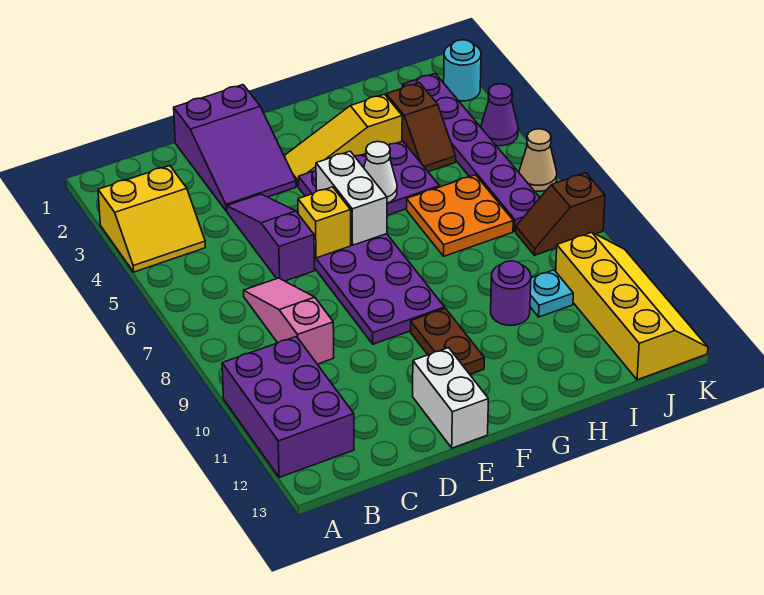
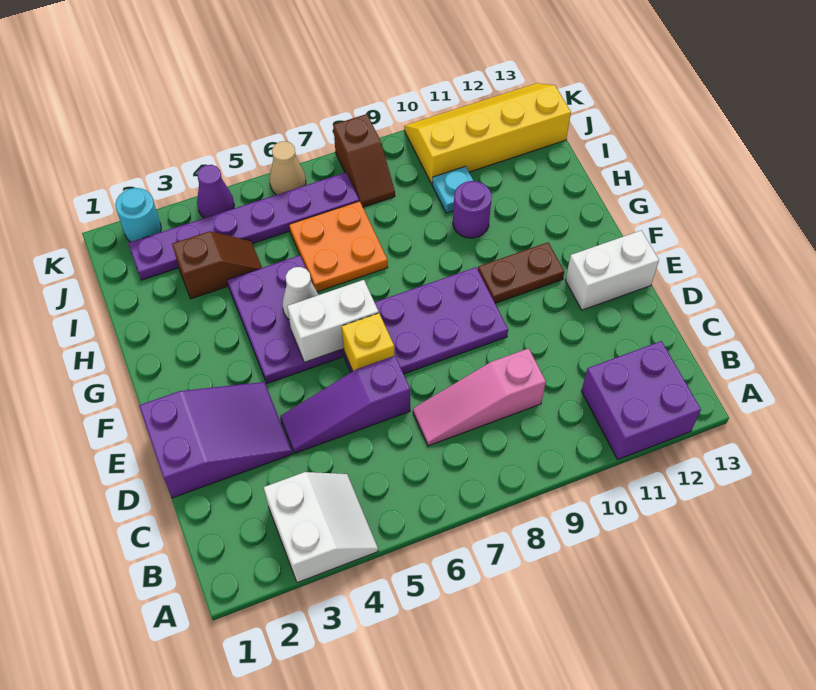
yellow 2x2 slope [98,166,205,272] -> white 2x2 slope [264,472,378,583]
purple 2x3 brick [222,337,354,477] -> purple 2x2 brick [582,341,701,459]
yellow 1x3 slope [284,94,402,187] -> none

